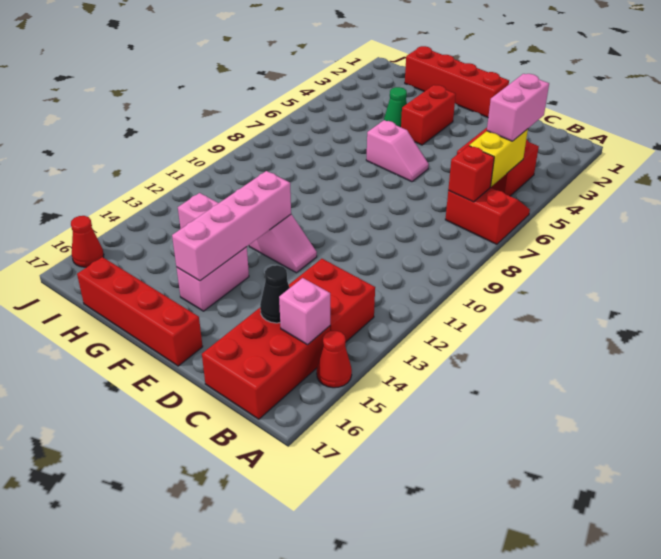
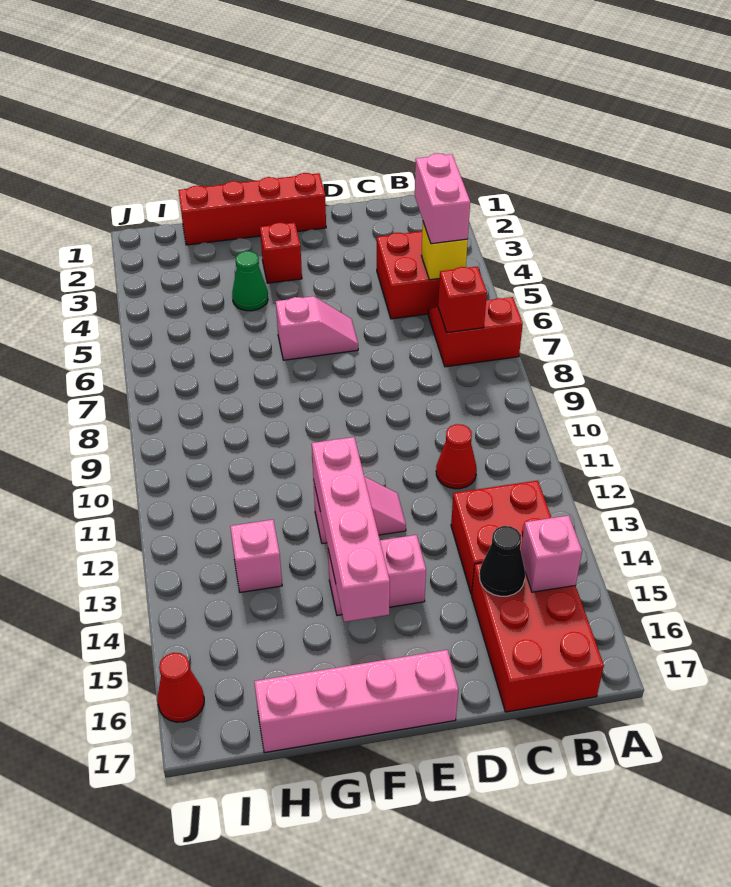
red 1x1 cone [317,331,352,388] -> red 1x1 cone moved to [436,424,477,489]
yellow 1x2 brick [469,129,528,187] -> yellow 1x1 brick [421,222,468,280]
red 1x4 brick [77,257,203,366] -> pink 1x4 brick [254,650,458,753]
red 1x2 brick [401,85,456,145] -> red 1x1 brick [260,223,302,283]
pink 1x2 brick [177,247,249,311] -> pink 1x2 brick turned to [328,535,426,616]

